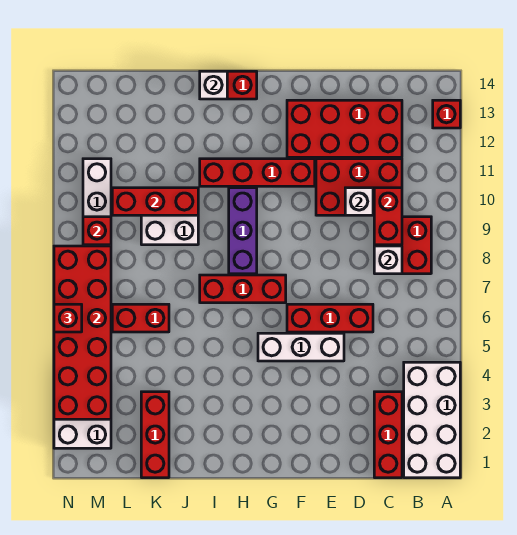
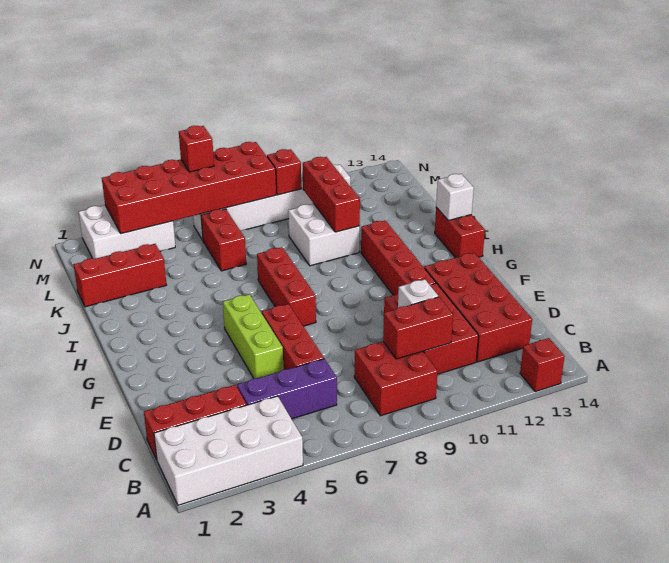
white 1x1 brick [374,246,402,274] -> none
white 1x3 brick [258,333,344,361] -> lime 1x3 brick [223,294,283,378]
purple 1x3 brick [229,188,257,274] -> purple 1x3 brick moved to [237,359,337,419]

